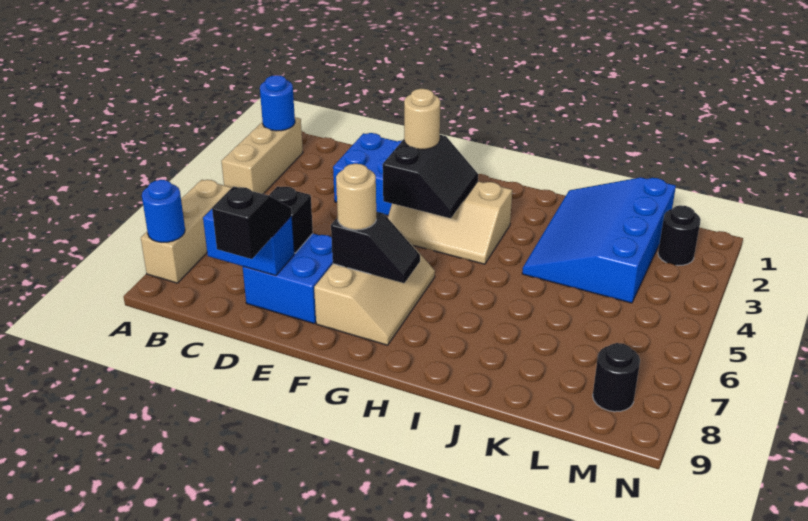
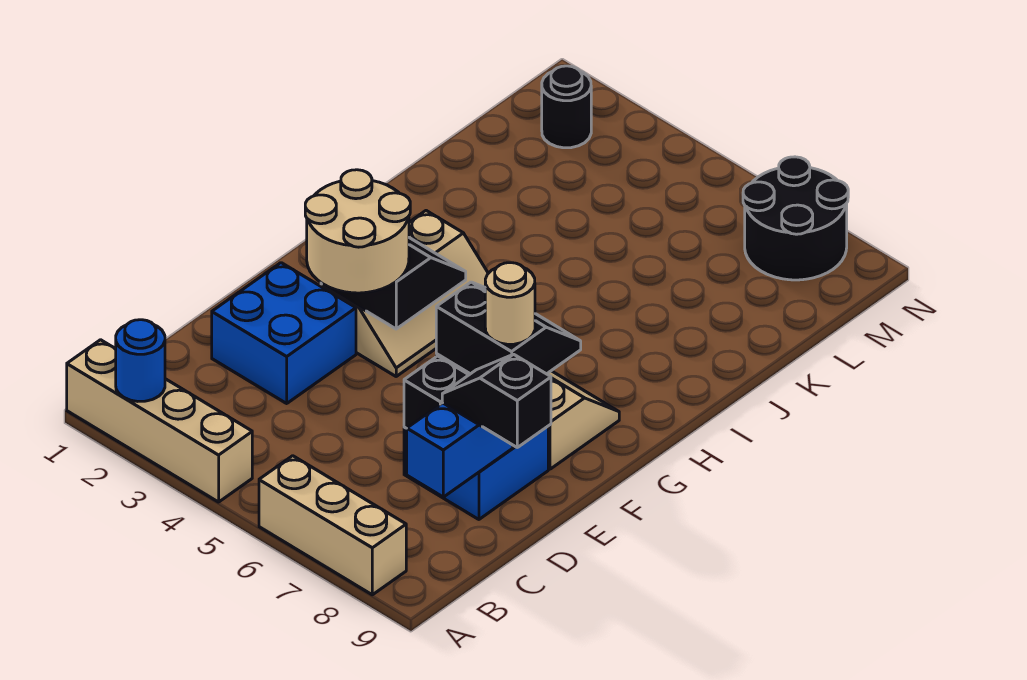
tan 1x3 brick [221,117,303,194] -> tan 1x4 brick [67,340,252,502]
blue 1x1 round brick [142,180,185,242] -> none
tan 1x1 round brick [404,89,440,149] -> tan 2x2 round brick [305,170,410,293]
black 1x2 slope [331,212,420,283] -> black 2x2 slope [436,282,581,374]
blue 3x4 slope [522,177,676,303] -> none
black 1x1 round brick [593,343,640,412] -> black 2x2 round brick [743,157,848,280]

